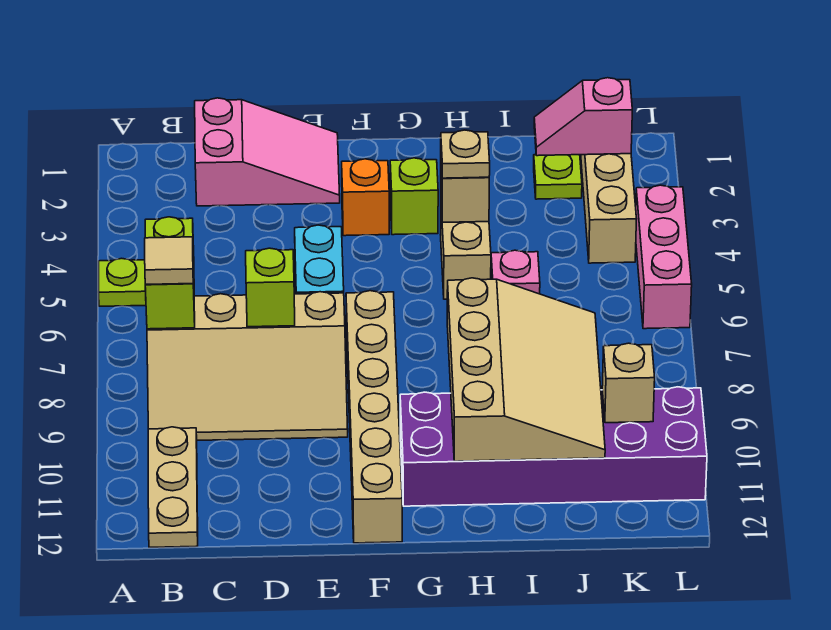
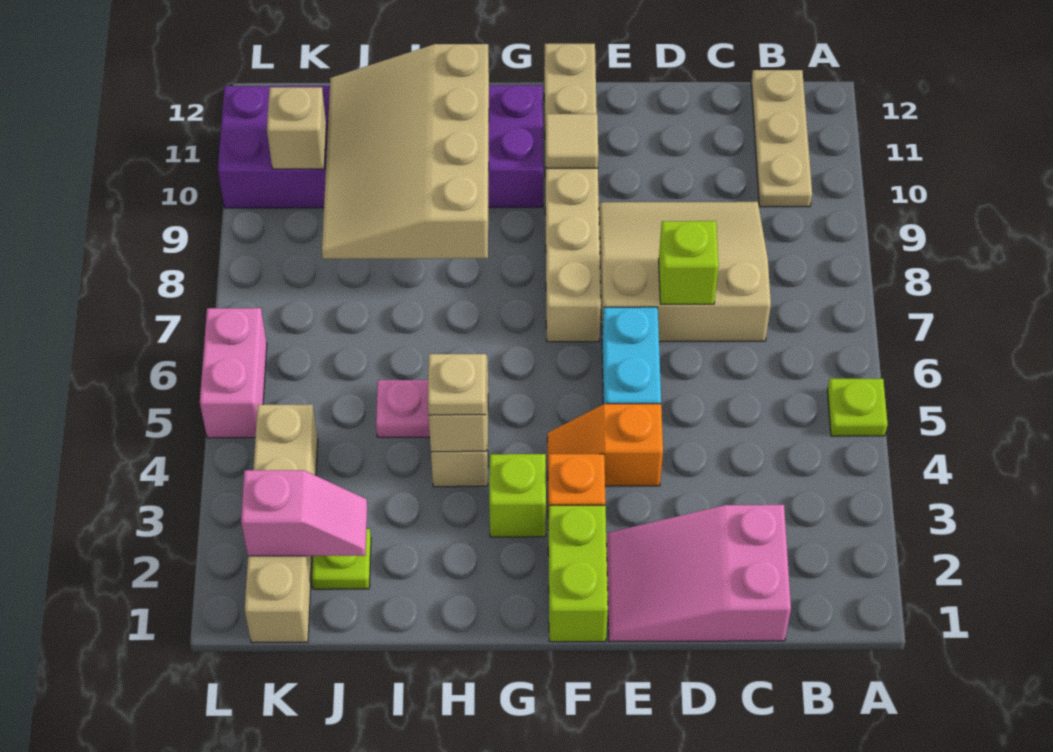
lime 1x2 brick [145,217,195,329] -> lime 1x2 brick moved to [548,505,608,642]
tan 3x4 slope [147,292,348,440] -> tan 3x3 slope [599,202,771,342]
tan 1x1 tile [145,237,193,285] -> tan 1x1 tile moved to [545,114,598,168]
none -> orange 1x2 slope [547,404,663,486]
pink 1x3 brick [636,185,692,329] -> pink 1x2 brick [200,308,267,438]

